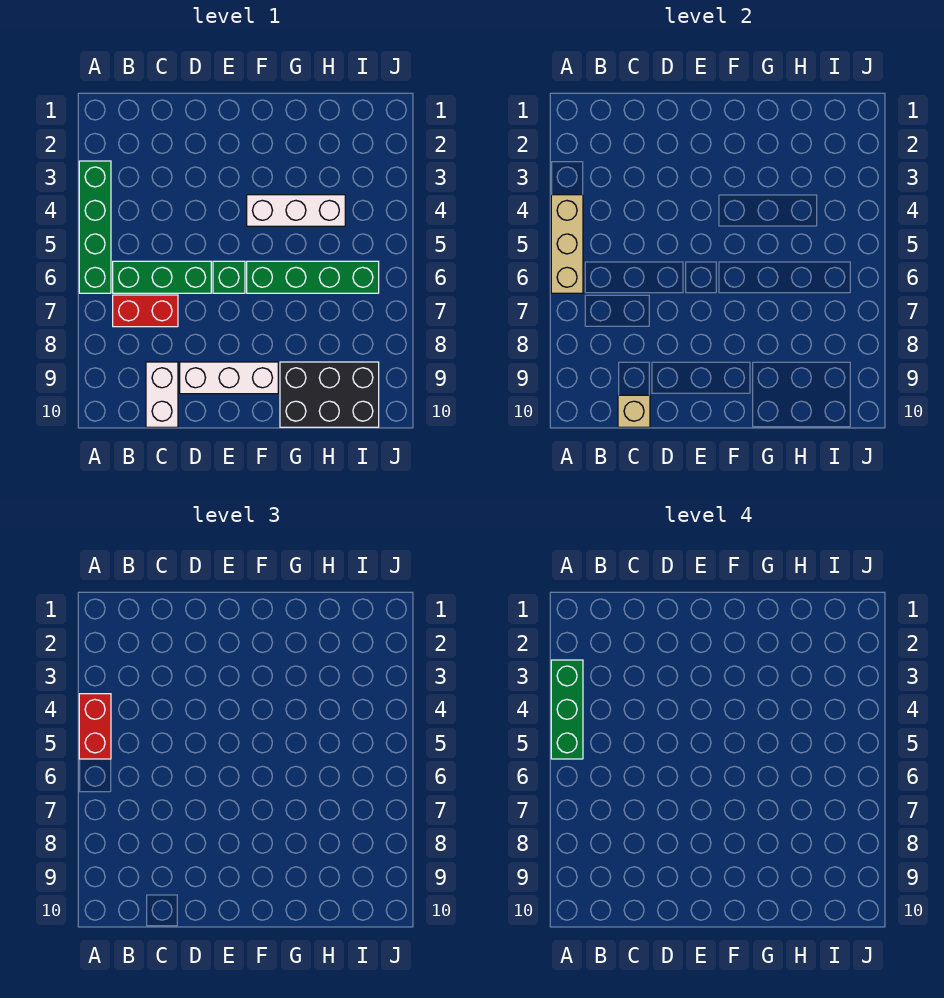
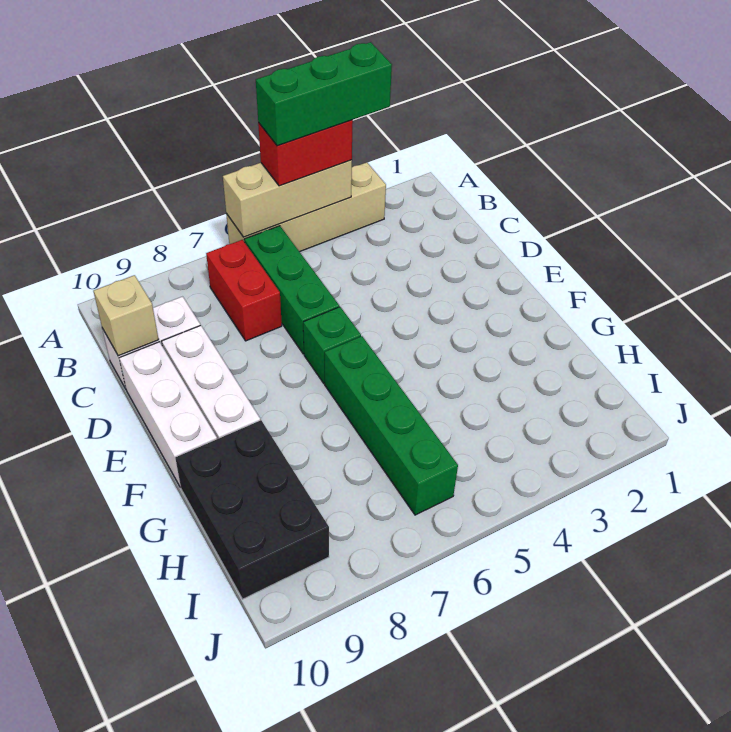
green 1x4 brick [79,161,111,293] -> tan 1x4 brick [226,162,386,252]
white 1x3 brick [247,195,345,226] -> white 1x3 brick moved to [119,342,217,487]

